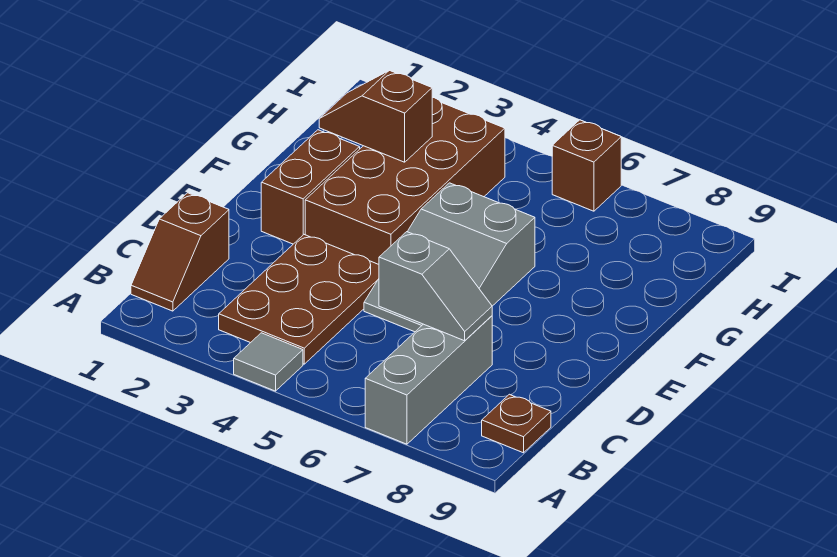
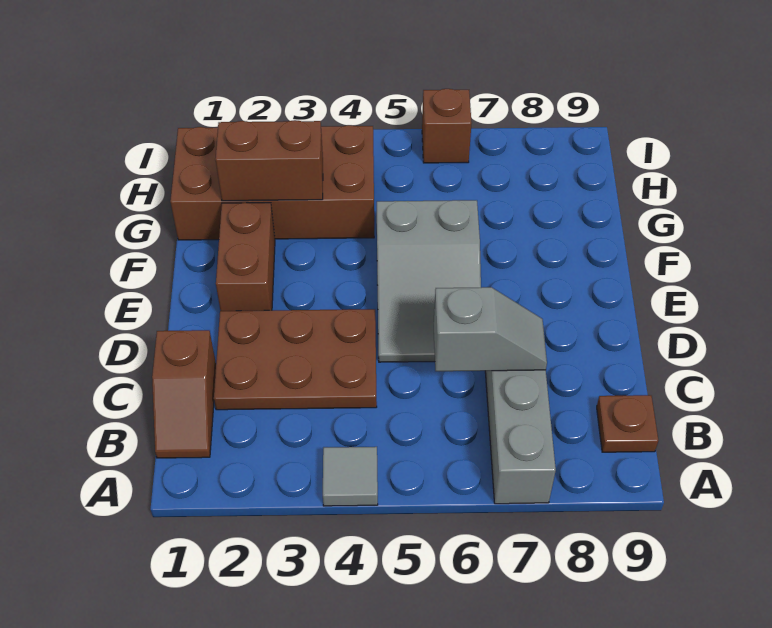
brown 2x3 plate [219,235,379,364] -> brown 2x3 plate turned to [214,309,377,410]
brown 2x4 brick [305,97,505,264] -> brown 2x4 brick turned to [170,125,374,240]
brown 1x2 slope [319,70,432,162] -> brown 1x2 brick [215,120,323,201]

